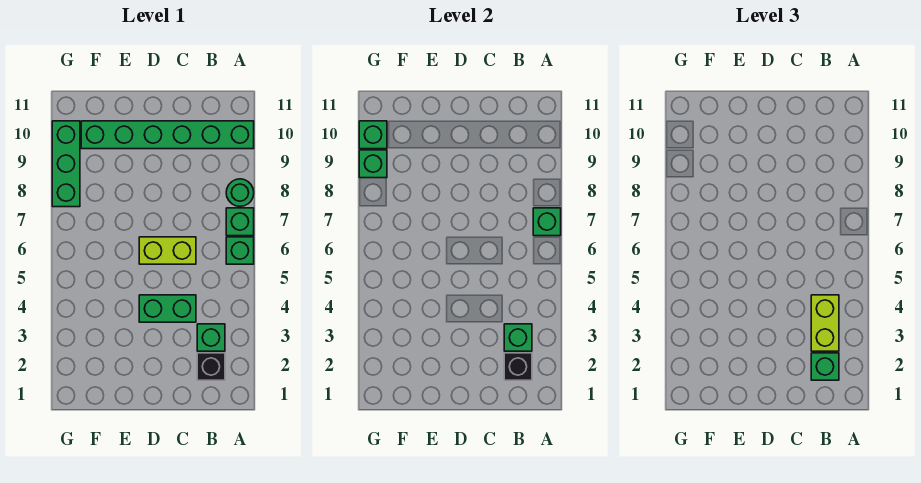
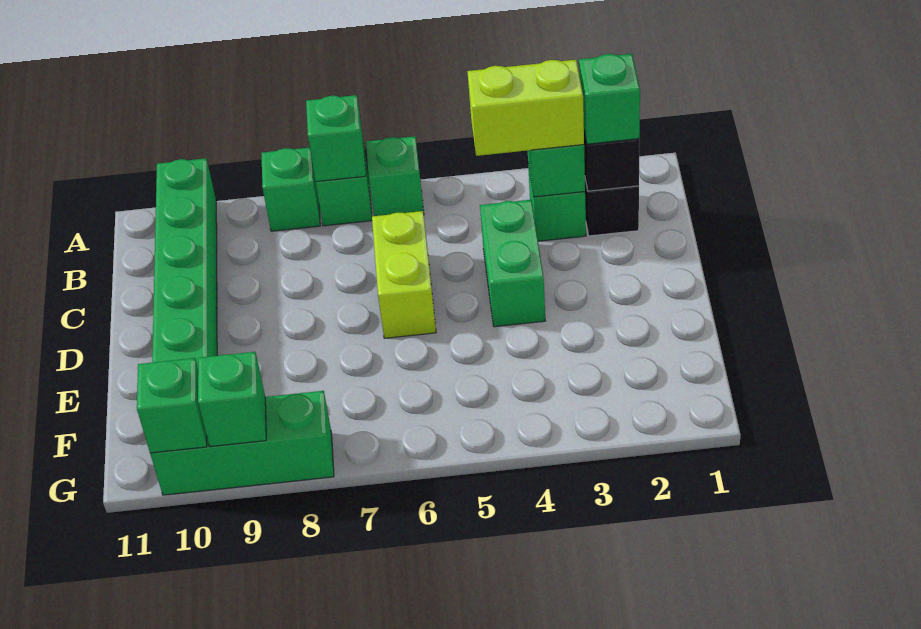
green 1x1 round brick [226,179,254,206] -> green 1x1 brick [261,147,320,231]

